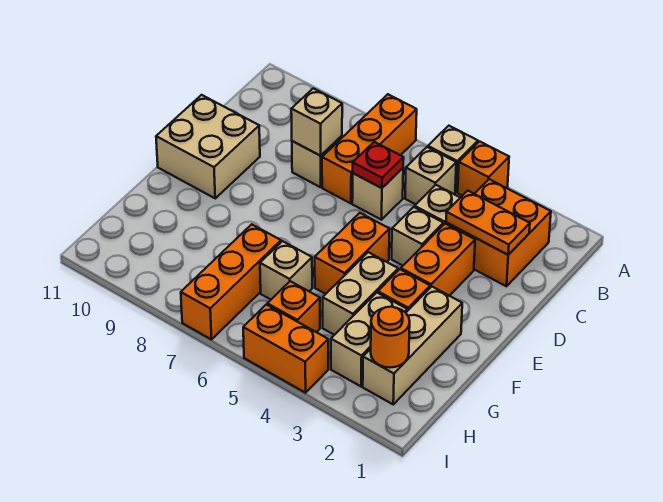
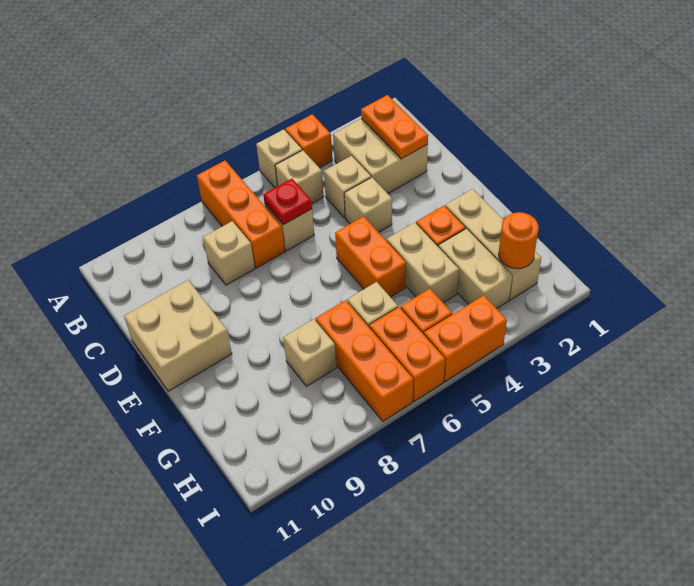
orange 2x2 brick [446,179,551,286] -> tan 2x2 brick [333,119,428,194]
orange 1x2 plate [446,191,530,255] -> orange 1x2 plate turned to [361,95,428,159]
tan 1x1 brick [291,88,342,156] -> tan 1x1 brick moved to [283,319,336,386]
orange 1x2 brick [401,224,475,296] -> orange 1x2 brick moved to [369,307,445,401]

